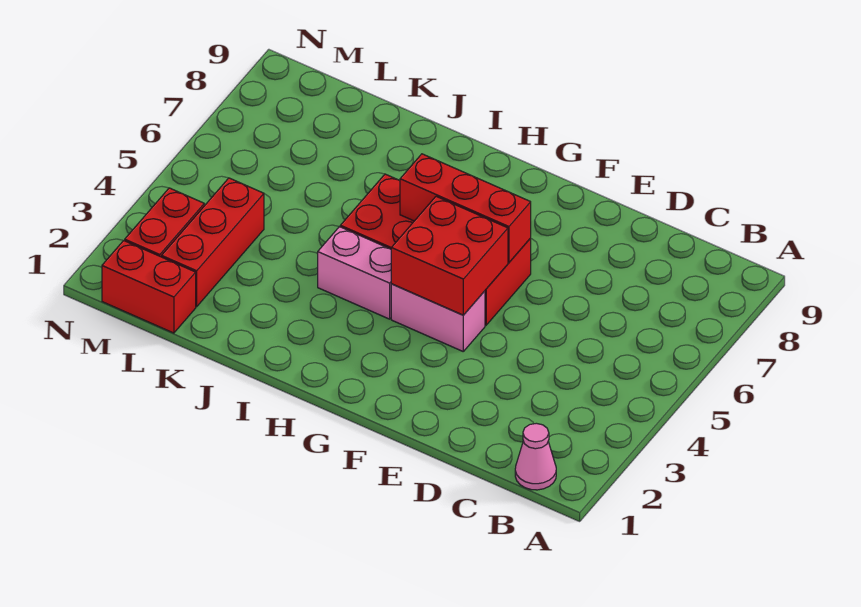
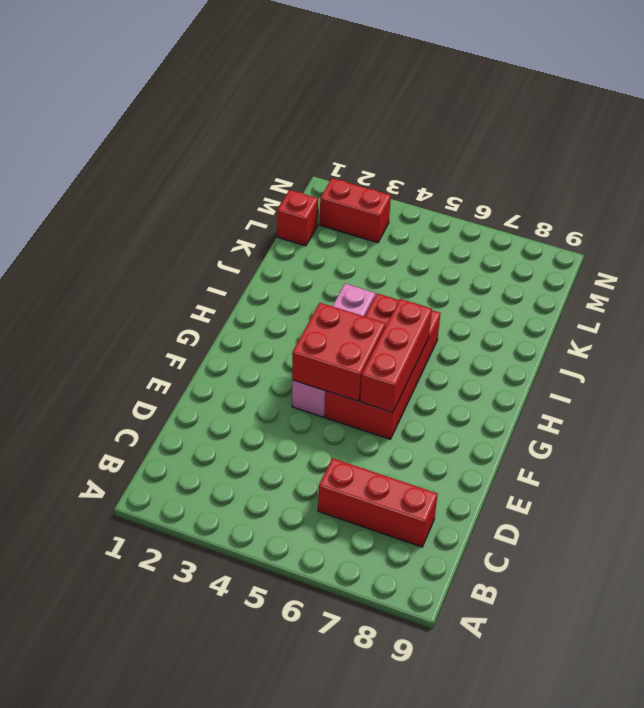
pink 1x1 cone [515,423,556,490] -> none
red 1x2 brick [102,241,196,333] -> red 1x1 brick [277,190,318,246]
red 1x3 brick [162,178,264,307] -> red 1x3 brick moved to [318,458,438,547]

